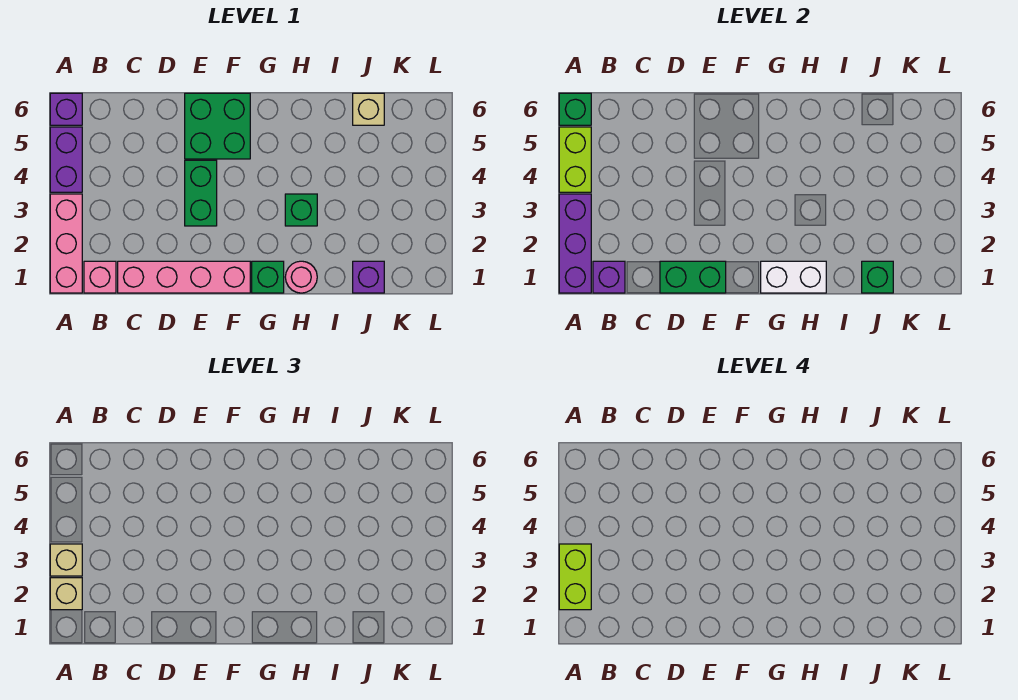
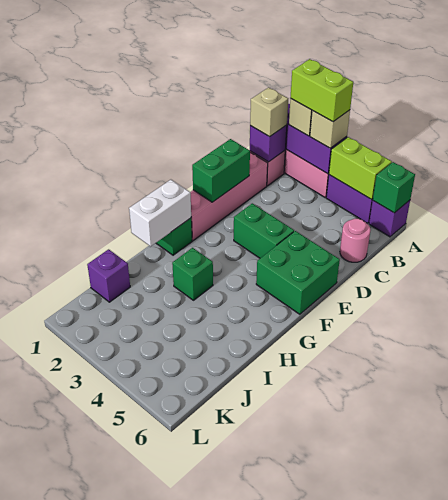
pink 1x1 round brick [285,261,317,293] -> pink 1x1 round brick moved to [340,219,370,262]
green 1x1 brick [862,261,893,293] -> none
tan 1x1 brick [353,93,384,125] -> tan 1x1 brick moved to [250,88,288,137]

